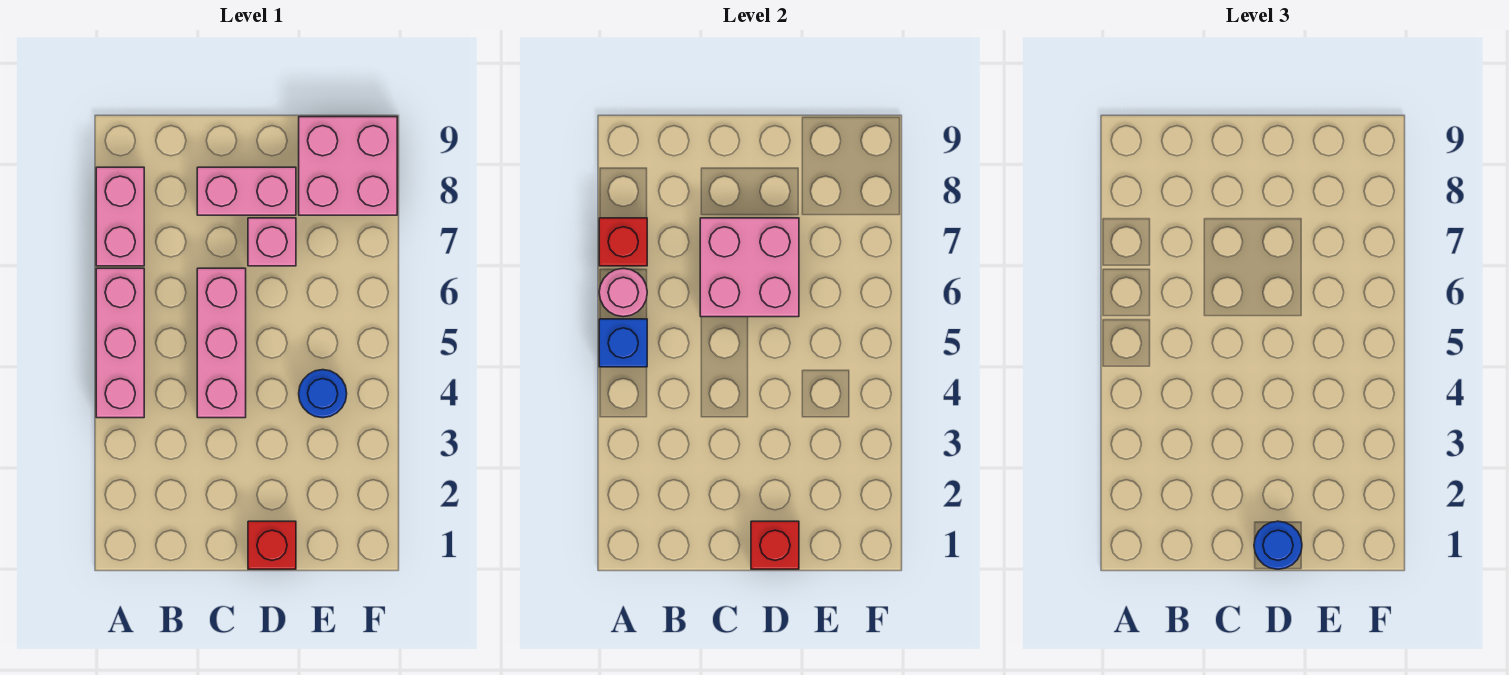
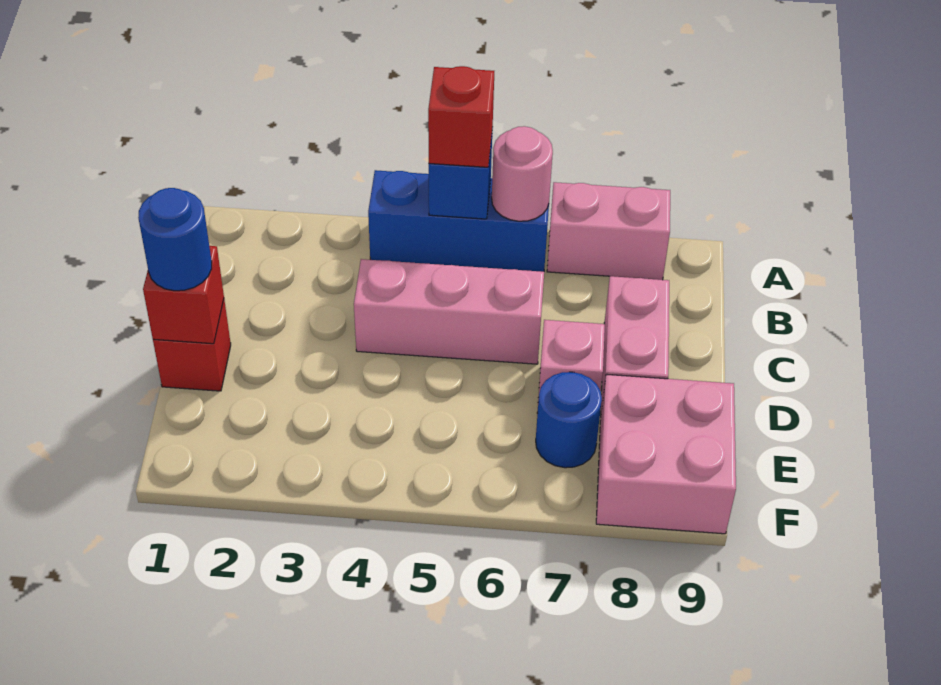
pink 1x3 brick [96,268,144,418] -> blue 1x3 brick [368,170,549,272]
red 1x1 brick [599,218,647,266] -> red 1x1 brick moved to [428,66,494,167]
pink 2x2 brick [700,218,799,317] -> none
blue 1x1 round brick [299,370,347,418] -> blue 1x1 round brick moved to [536,372,602,468]

